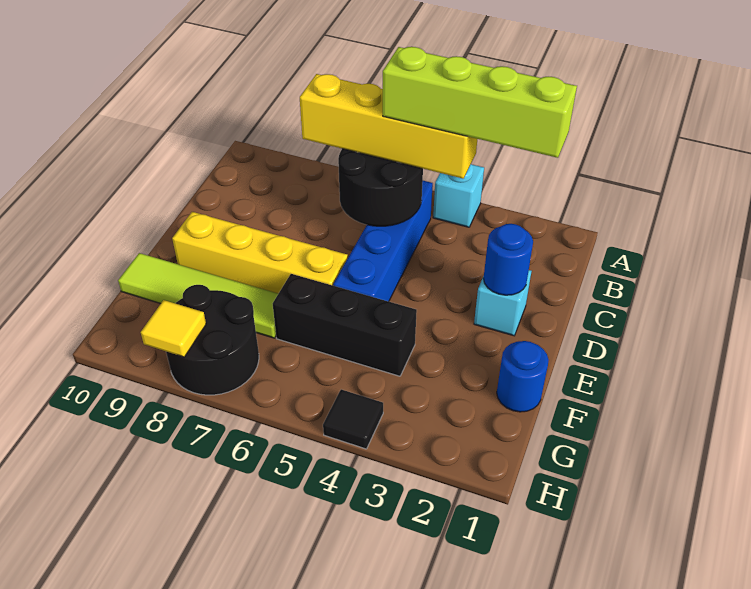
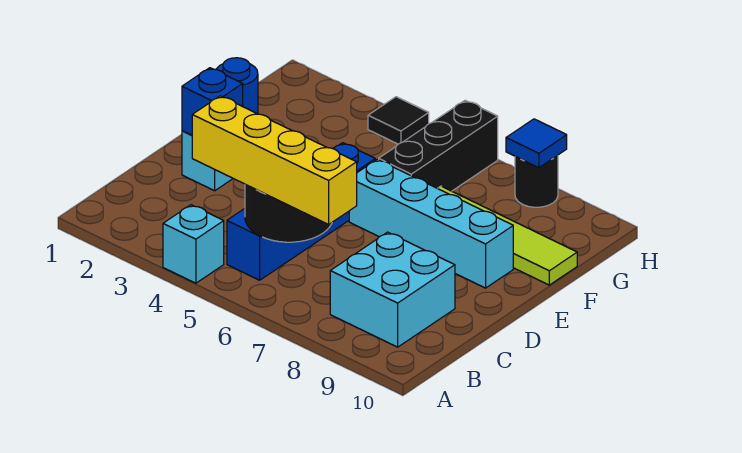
lime 1x4 brick [383,47,577,158] -> none
none -> cyan 2x2 brick [330,232,455,347]
blue 1x1 round brick [483,224,533,295] -> blue 1x1 brick [182,68,243,135]
yellow 1x4 brick [172,212,348,294] -> cyan 1x4 brick [349,159,513,288]
black 1x3 brick [273,274,417,376] -> black 1x3 brick turned to [379,100,498,191]
black 2x2 round brick [166,285,259,395] -> black 1x1 round brick [515,155,558,207]
yellow 1x1 tile [141,300,206,357] -> blue 1x1 tile [506,119,567,168]

